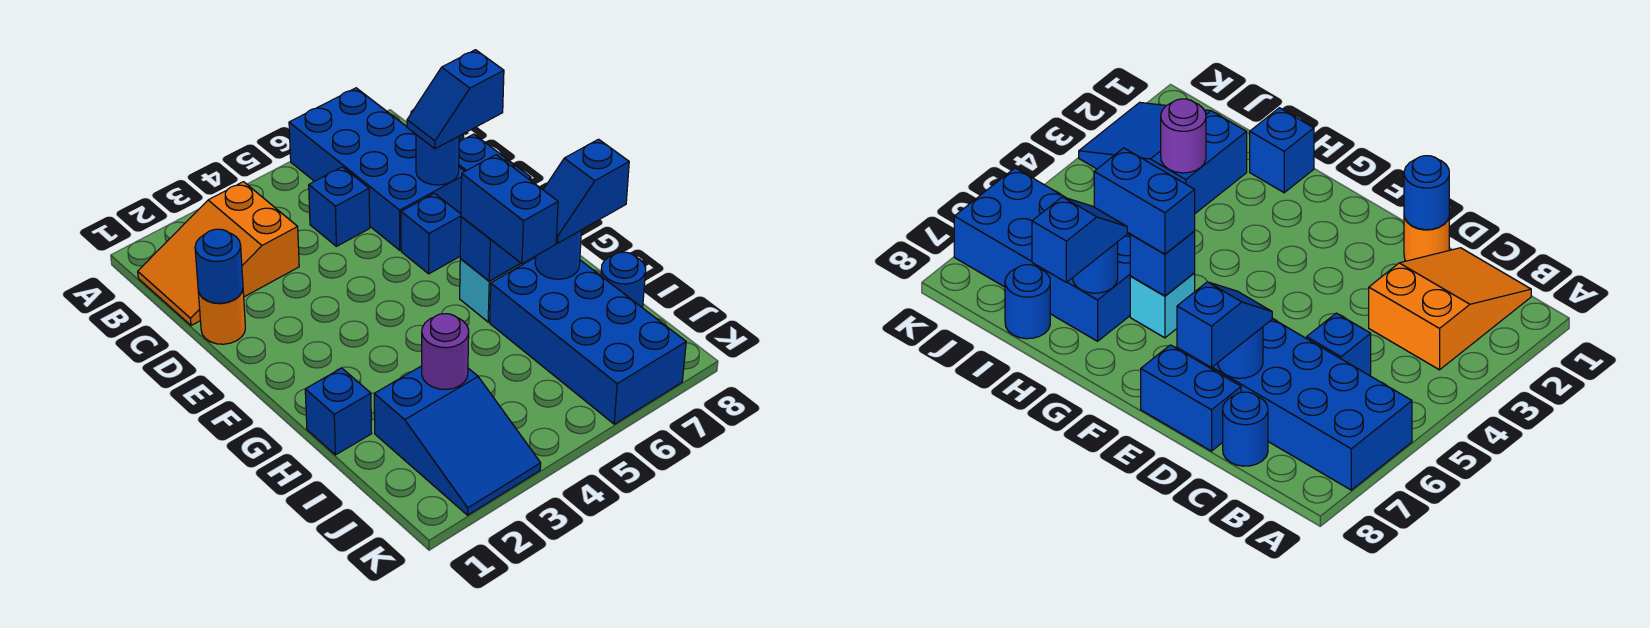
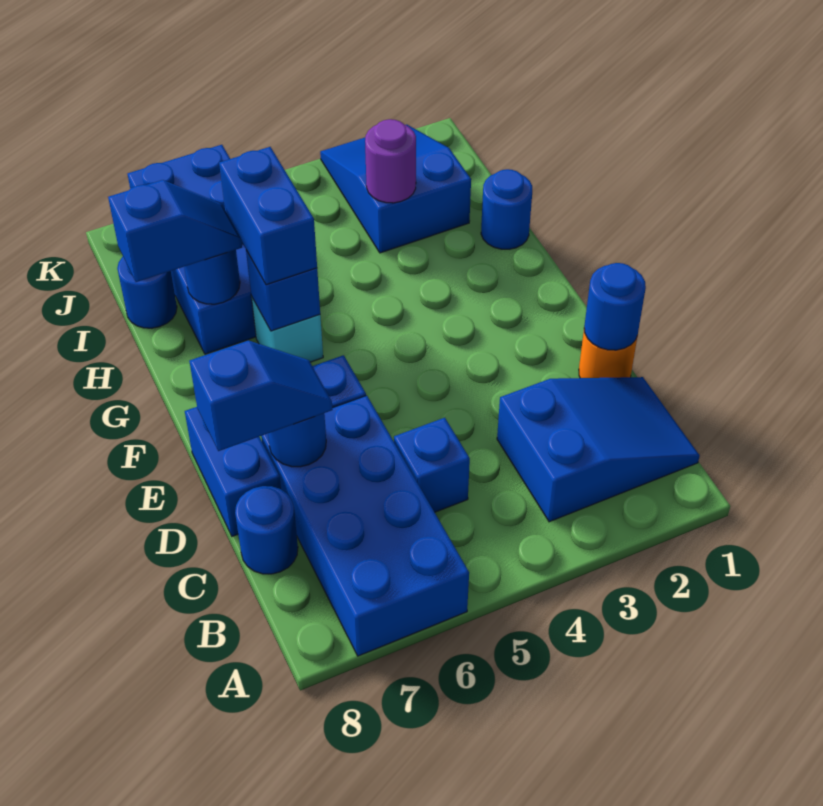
orange 2x3 slope [138,182,299,326] -> blue 2x3 slope [497,377,700,522]
blue 1x1 brick [305,368,372,455] -> blue 1x1 round brick [481,169,532,249]

